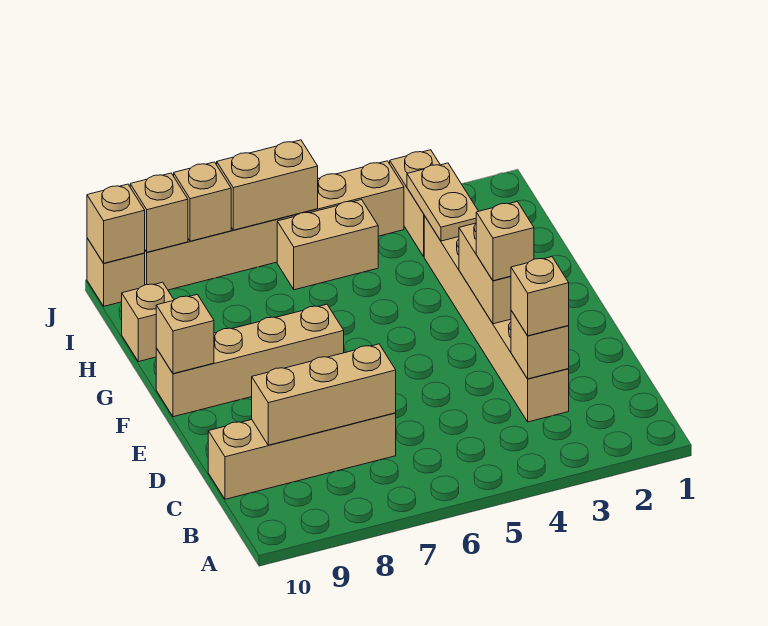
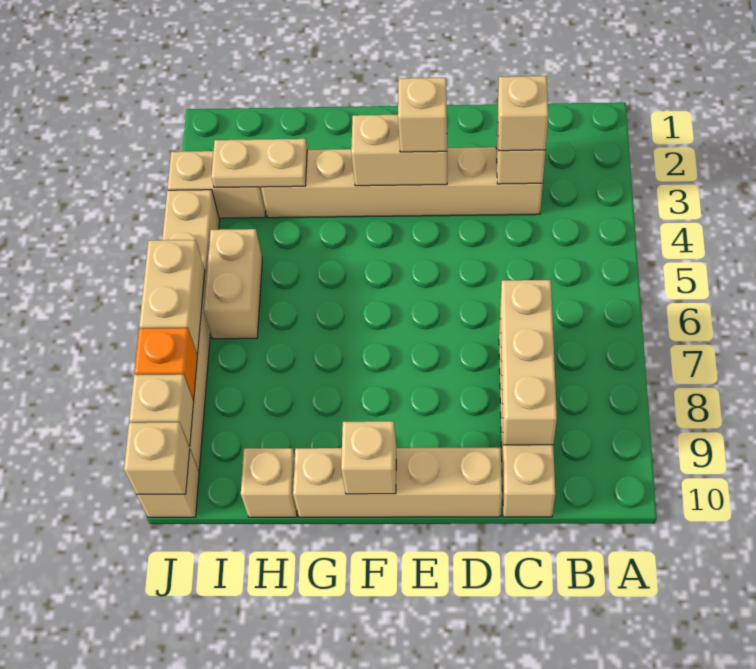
tan 1x4 brick [156,304,344,417] -> tan 1x4 brick turned to [293,448,502,517]
tan 1x1 brick [174,162,231,241] -> orange 1x1 brick [134,328,197,400]

